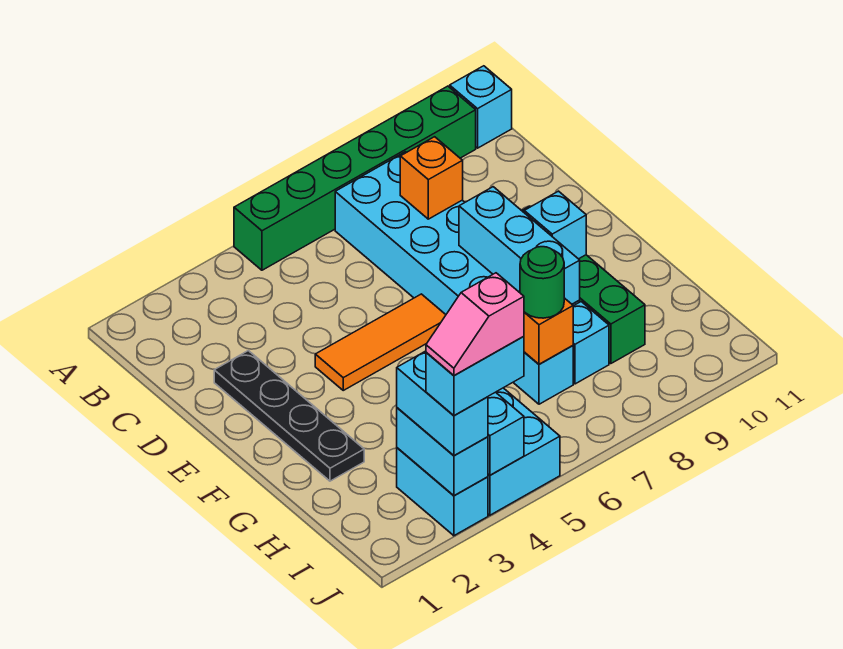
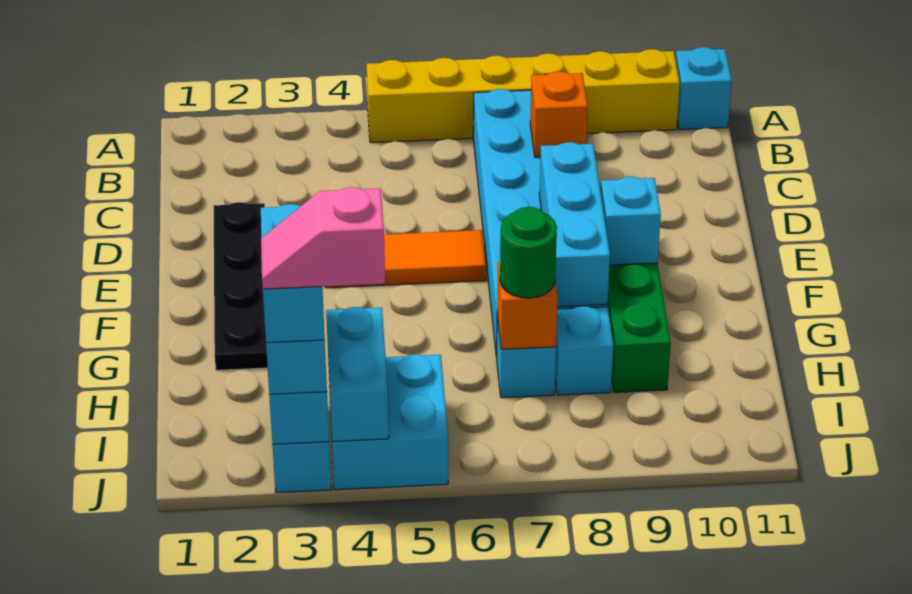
green 1x6 brick [234,86,476,270] -> yellow 1x6 brick [367,49,680,143]
cyan 1x2 brick [426,336,524,415] -> cyan 1x2 brick turned to [261,204,325,343]

